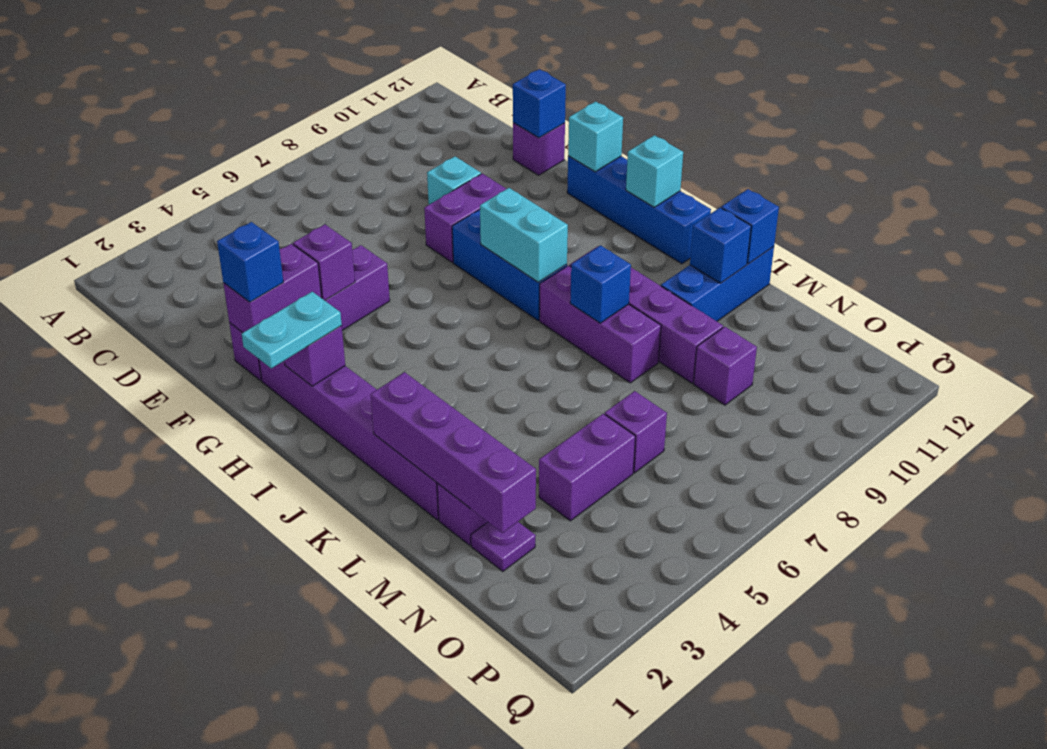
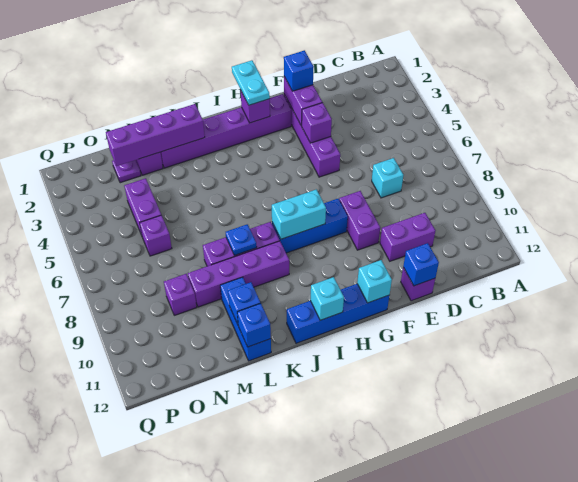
none -> purple 1x2 brick [380,213,435,261]
cyan 1x1 brick [427,156,481,205] -> cyan 1x1 brick moved to [372,158,403,198]
blue 1x1 brick [570,245,631,323] -> blue 1x1 plate [226,224,257,256]

